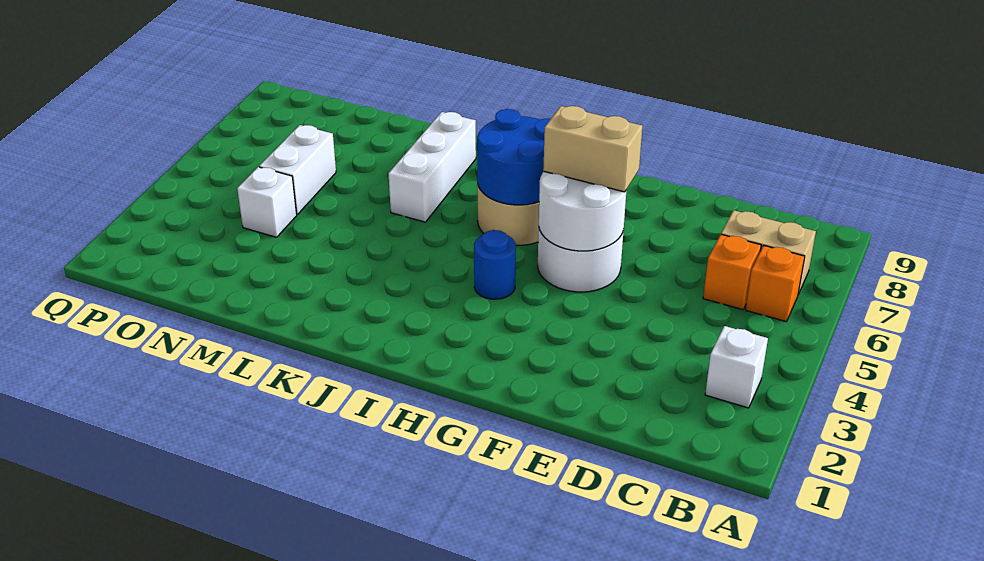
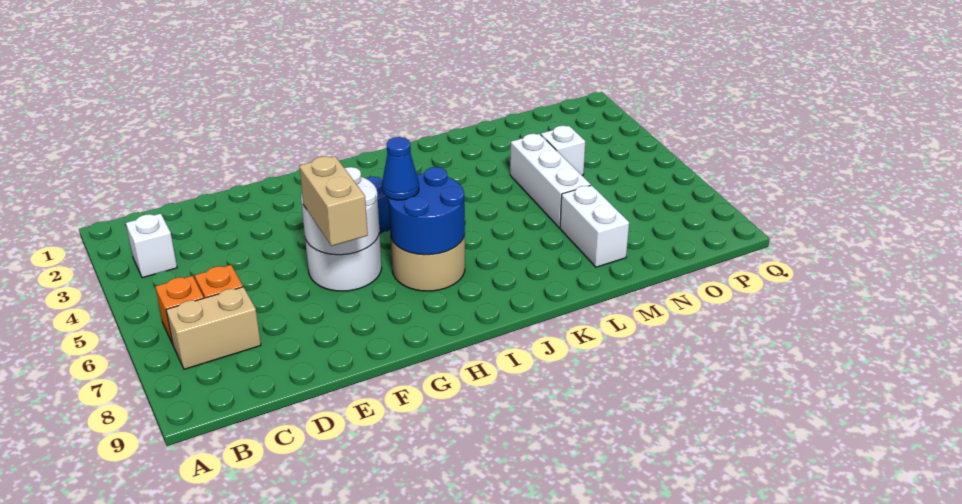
tan 1x2 brick [543,106,643,192] -> tan 1x2 brick turned to [299,156,368,246]
none -> blue 1x1 cone [382,137,419,200]
white 1x3 brick [389,112,476,222] -> white 1x3 brick moved to [510,134,591,228]
white 1x2 brick [259,125,336,214] -> white 1x2 brick moved to [560,185,629,267]

